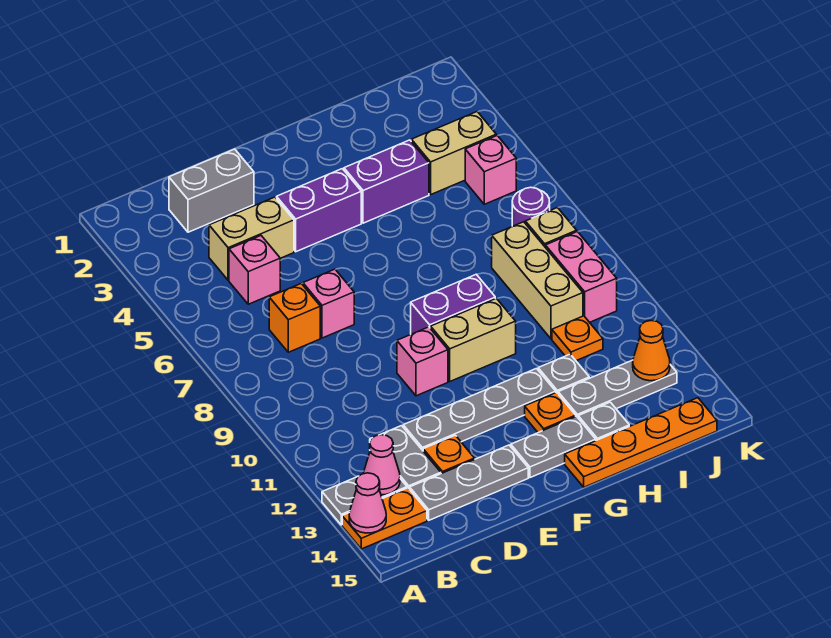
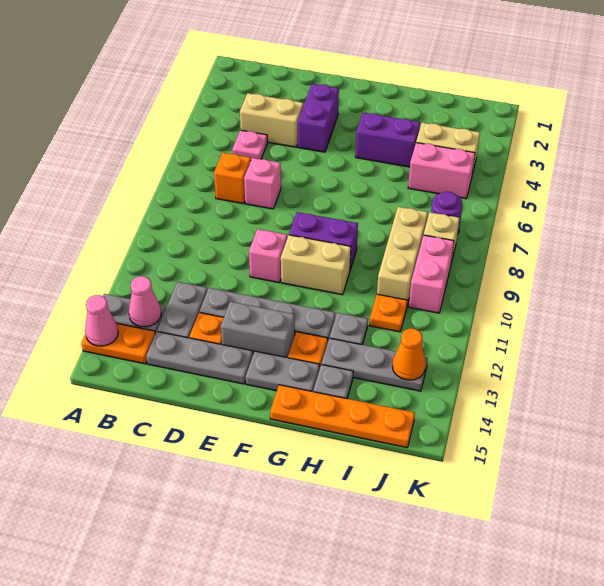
grey 1x2 brick [169,149,254,232] -> grey 1x2 brick moved to [221,302,295,358]
pink 1x1 brick [229,236,280,304] -> pink 1x1 plate [232,130,268,159]
purple 1x2 brick [277,169,361,252] -> purple 1x2 brick turned to [298,84,339,152]
pink 1x1 brick [465,136,516,204] -> pink 1x2 brick [408,143,475,199]

